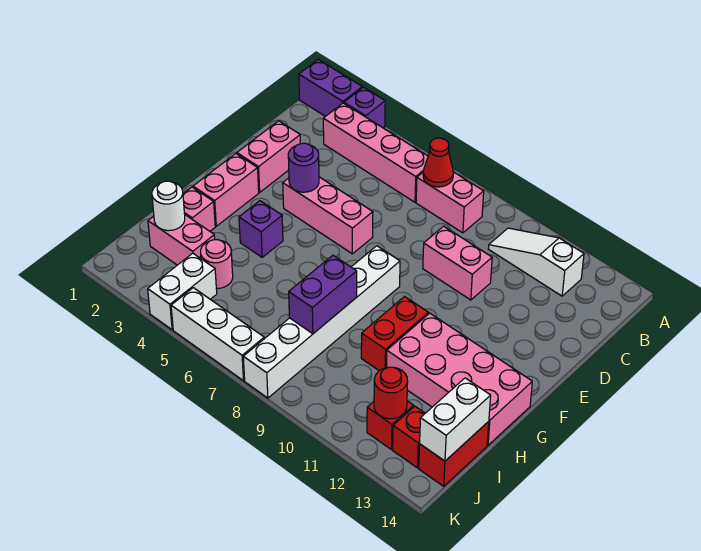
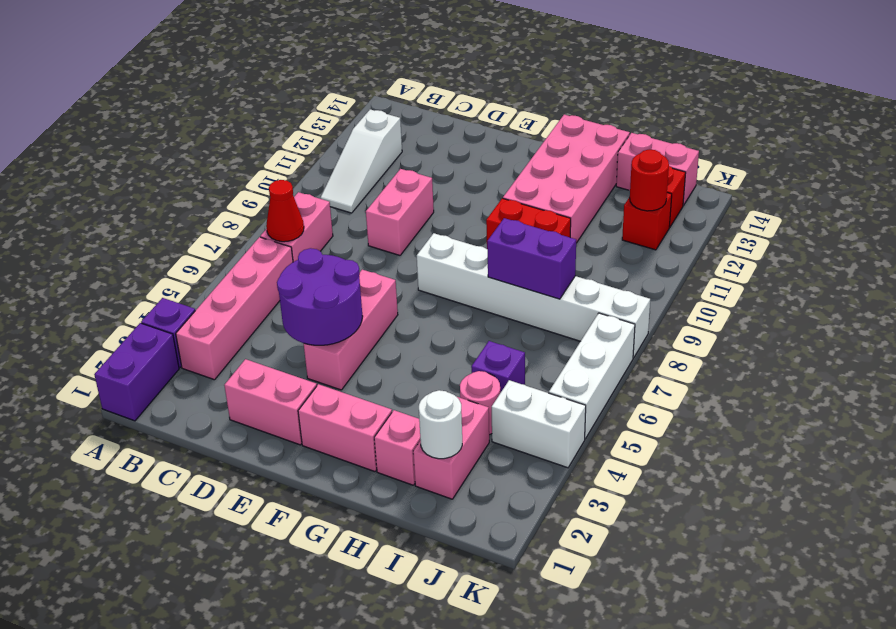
purple 1x1 round brick [288,143,319,192] -> purple 2x2 round brick [277,248,363,345]
purple 1x1 brick [239,201,283,257] -> purple 1x1 brick moved to [471,341,525,393]
red 1x2 brick [419,422,489,486] -> pink 1x2 brick [616,133,699,206]
white 1x2 brick [420,378,491,461] -> none

